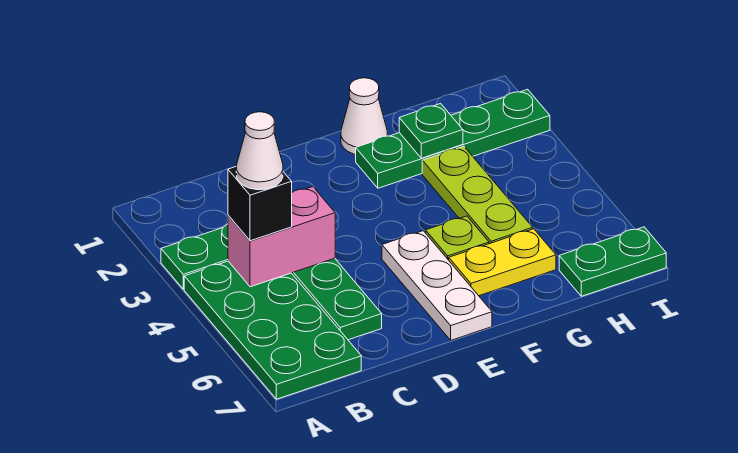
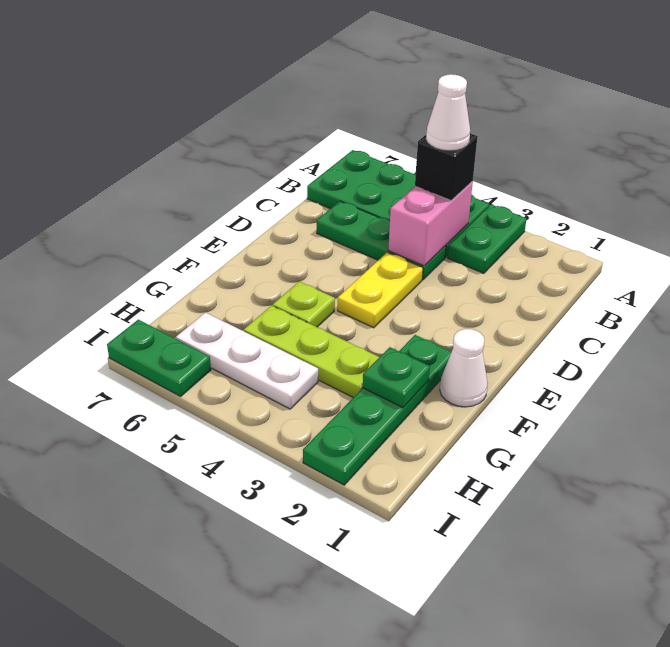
white 1x3 plate [382,231,492,340] -> white 1x3 plate moved to [176,312,318,409]
yellow 1x2 plate [449,229,556,296] -> yellow 1x2 plate moved to [338,252,423,328]
green 1x2 plate [559,227,666,296] -> green 1x2 plate turned to [107,320,211,396]

